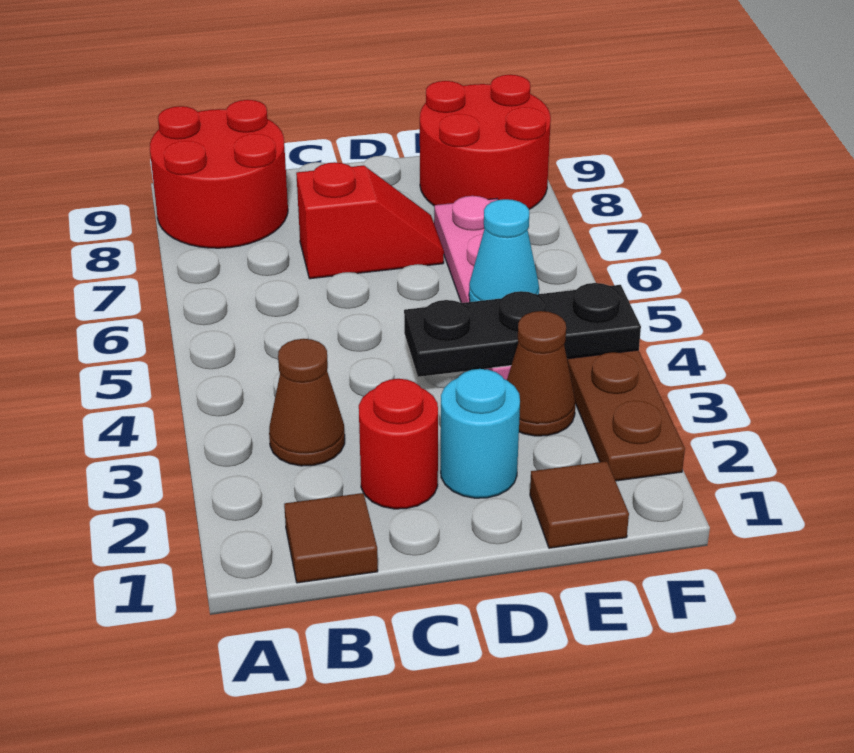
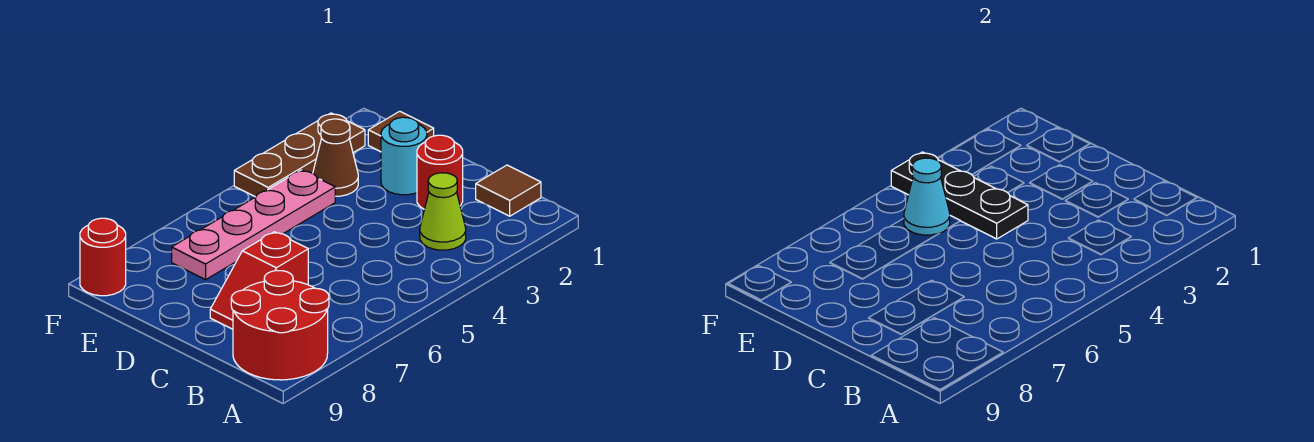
brown 1x1 cone [269,339,345,466] -> lime 1x1 cone [420,173,466,250]
red 1x2 slope [296,162,444,279] -> red 1x2 slope turned to [210,232,308,329]
red 2x2 round brick [420,75,551,209] -> red 1x1 round brick [80,218,126,296]

